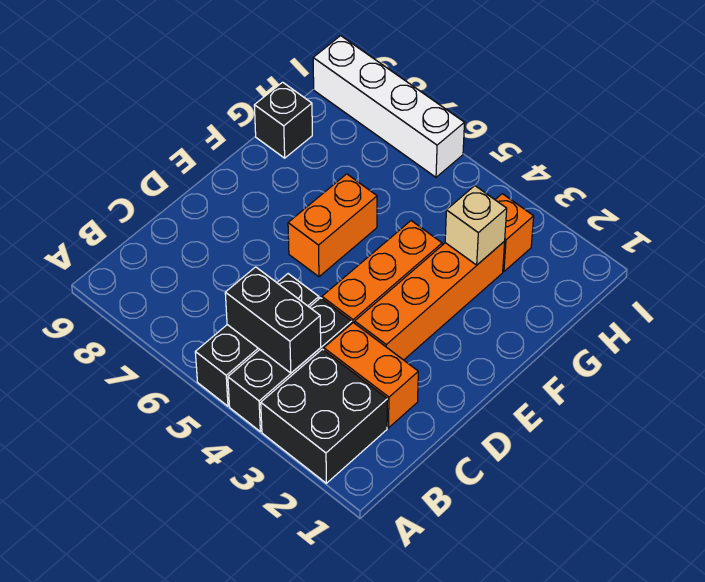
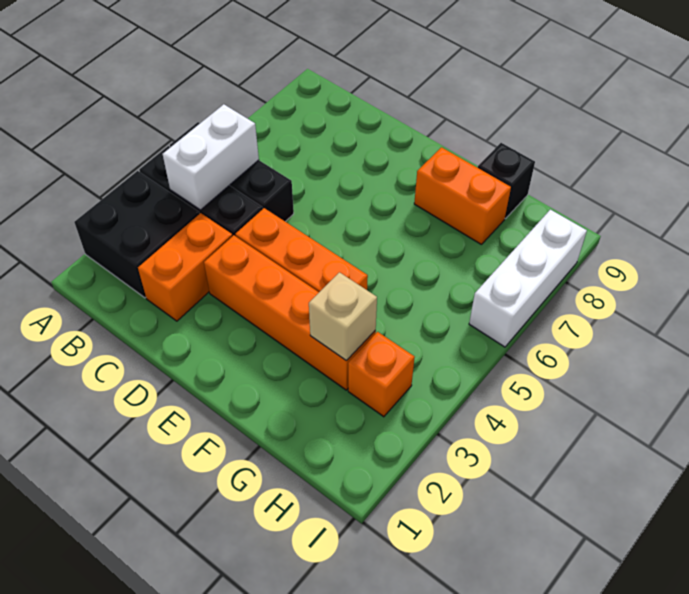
black 1x2 brick [225,267,321,373] -> white 1x2 brick [163,104,259,210]
orange 1x2 brick [288,174,377,277] -> orange 1x2 brick moved to [414,147,511,245]
white 1x4 brick [313,36,464,177] -> white 1x3 brick [469,210,587,347]

